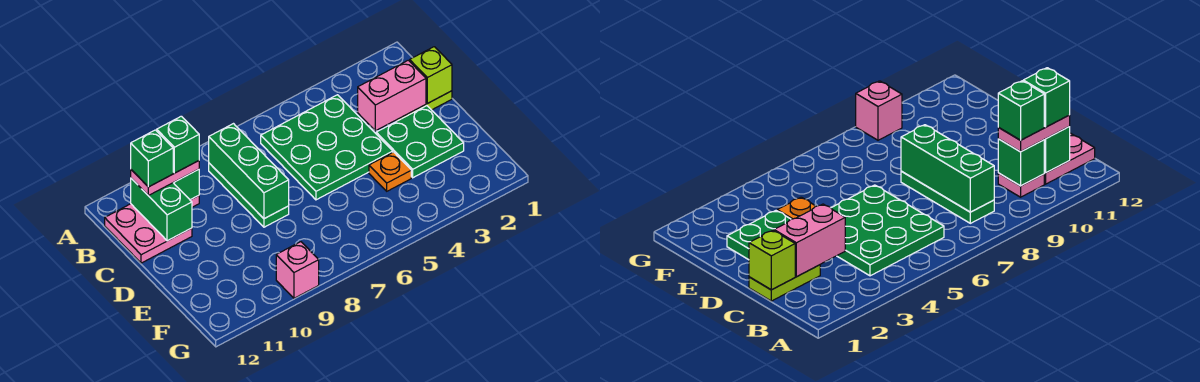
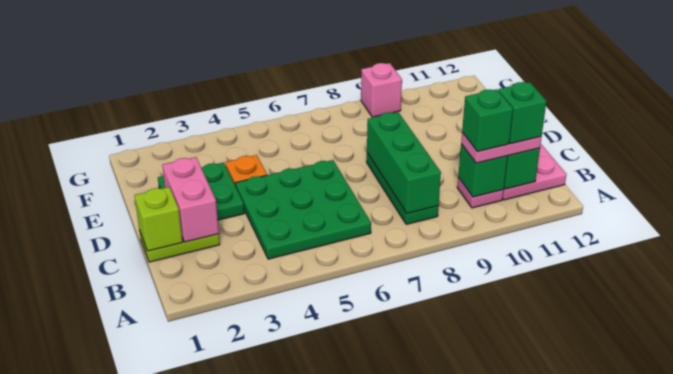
pink 1x2 brick [358,60,426,131] -> pink 1x2 brick turned to [162,157,219,242]

